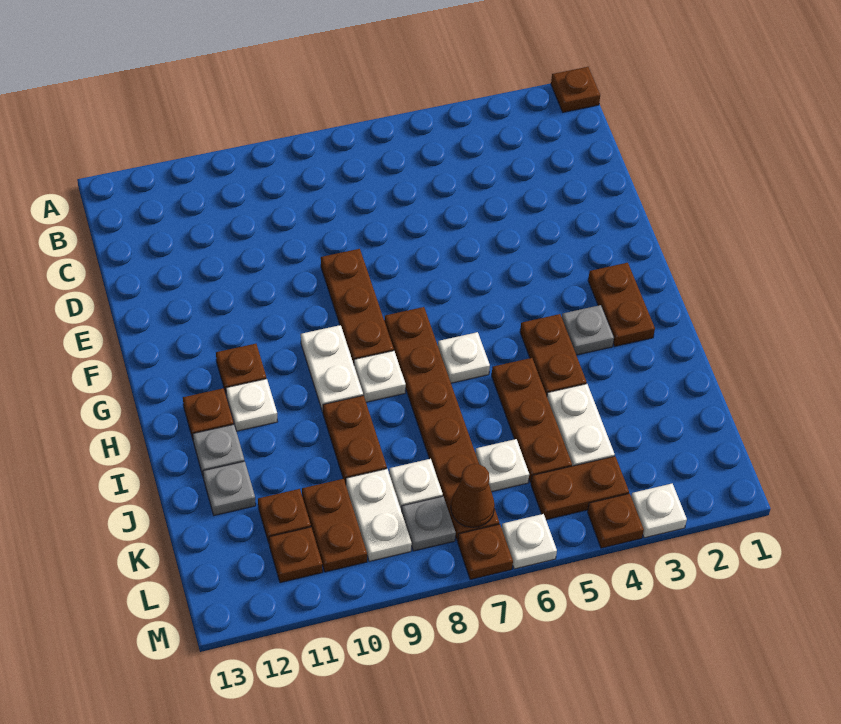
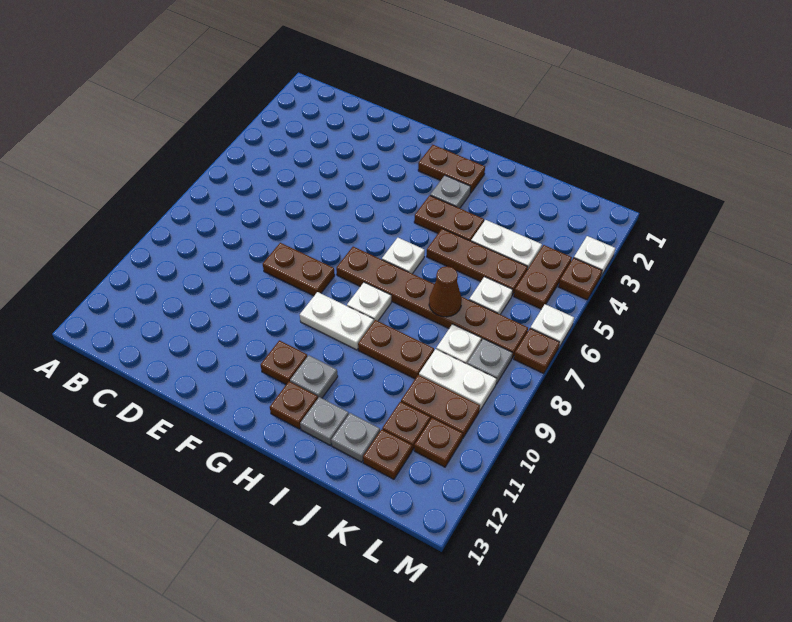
brown 1x1 plate [551,67,600,112] -> brown 1x1 plate moved to [363,429,412,479]
brown 1x3 plate [321,249,394,364] -> brown 1x2 plate [263,243,335,296]
white 1x1 plate [226,379,278,431] -> grey 1x1 plate [290,355,338,398]
brown 1x1 cone [451,464,495,527] -> brown 1x1 cone moved to [429,266,462,317]

